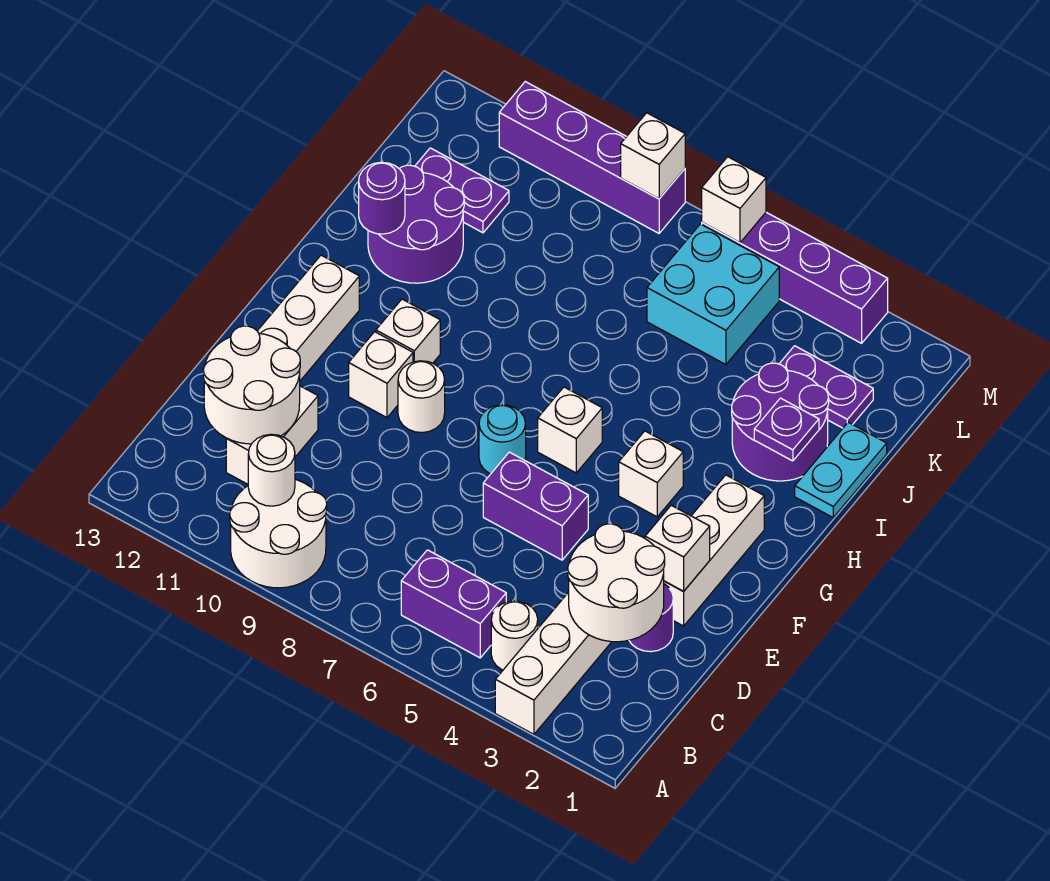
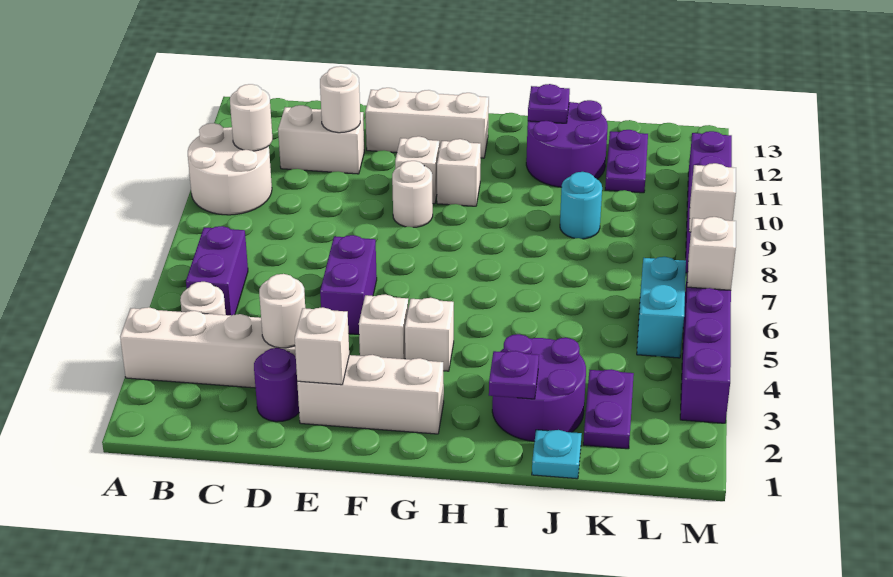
white 2x2 round brick [568,524,665,642] -> white 1x1 round brick [259,274,305,348]
white 2x2 round brick [203,326,300,444] -> white 1x1 round brick [320,66,360,133]
cyan 1x1 round brick [479,405,526,474] -> cyan 1x1 round brick moved to [560,172,602,239]
white 1x1 brick [538,387,602,473] -> white 1x1 brick moved to [359,294,408,359]
cyan 1x2 plate [795,422,887,517] -> cyan 1x1 plate [532,430,582,479]
purple 1x1 round brick [359,162,405,234] -> purple 1x1 plate [528,84,570,123]
cyan 2x2 brick [647,224,779,365] -> cyan 1x2 brick [637,257,686,358]

